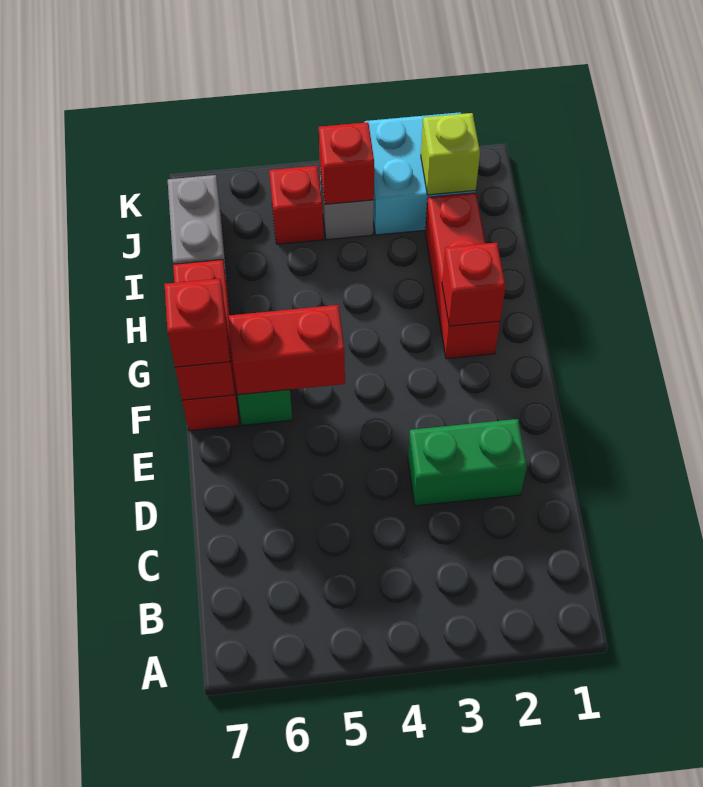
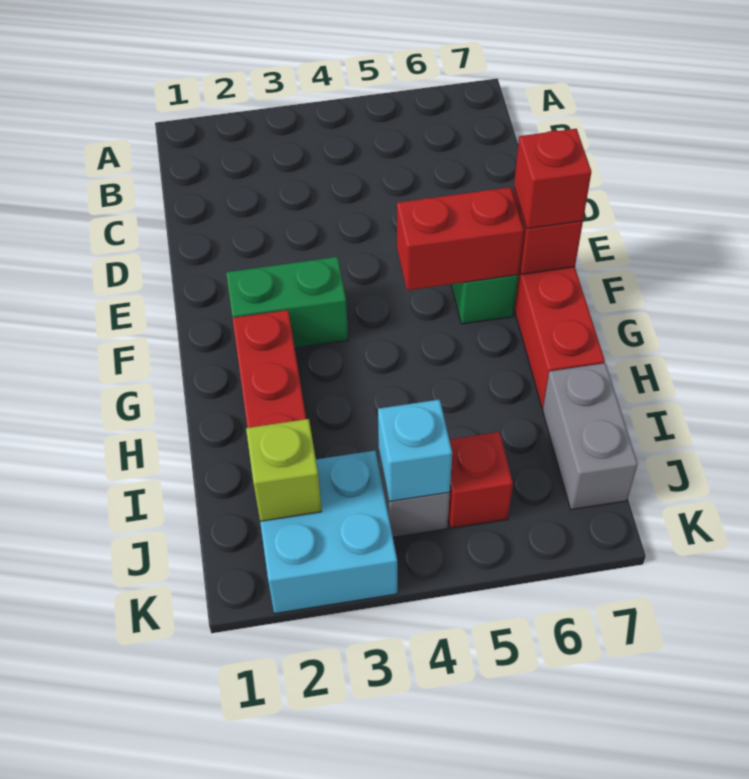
green 1x2 brick [408,419,527,506] -> green 1x2 brick moved to [226,257,348,348]
red 1x1 brick [442,243,506,326] -> none
red 1x1 brick [319,122,374,204] -> cyan 1x1 brick [378,399,452,502]

